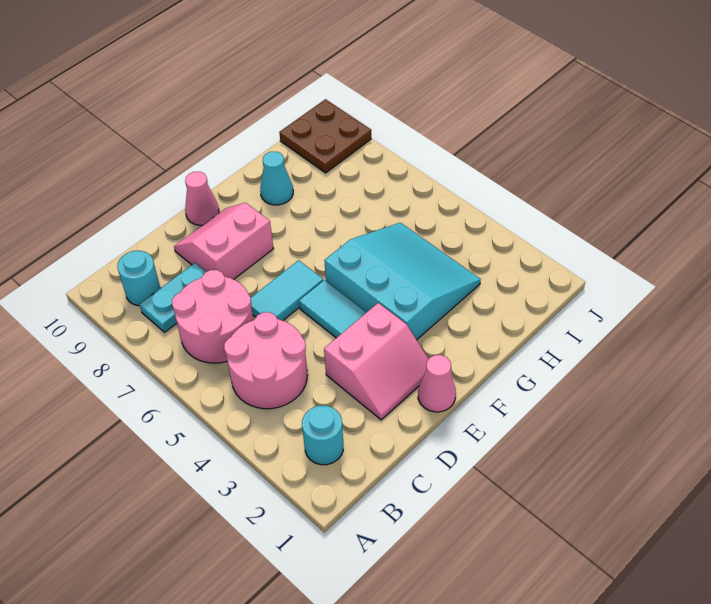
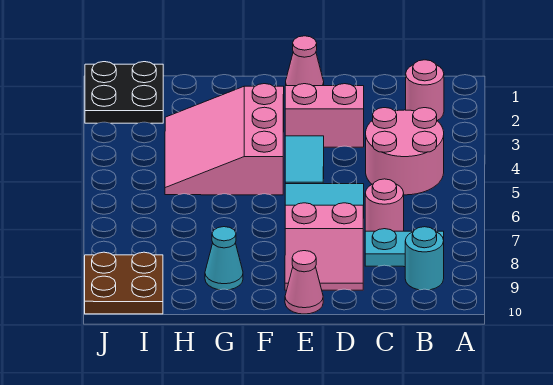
cyan 1x1 round brick [302,406,343,465] -> pink 1x1 round brick [406,60,444,120]
pink 2x2 round brick [172,270,253,363] -> pink 1x1 round brick [365,179,404,231]
cyan 3x3 slope [324,223,481,340] -> pink 3x3 slope [165,84,284,195]
none -> black 2x2 plate [85,62,163,123]

